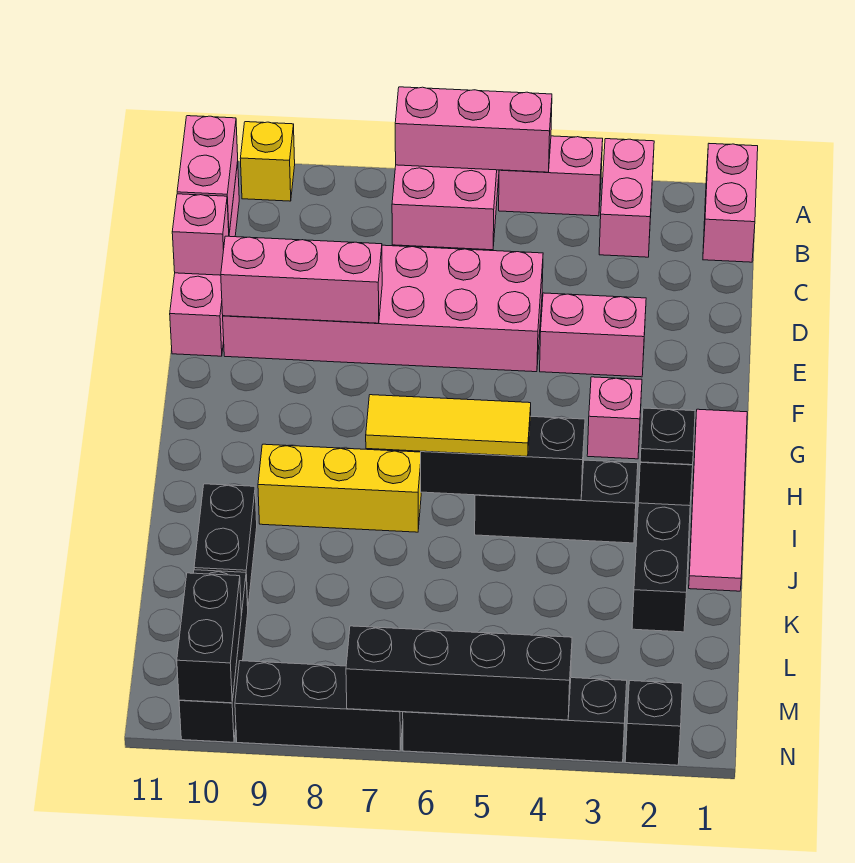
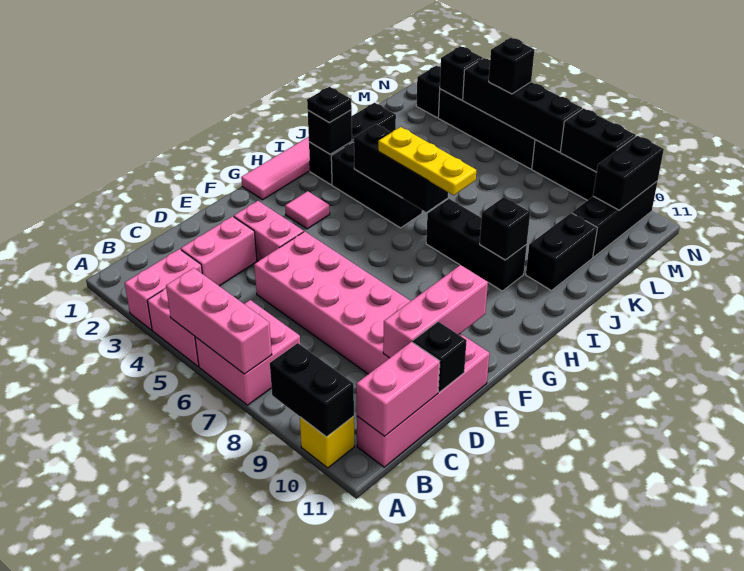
pink 1x2 brick [703,144,758,262] -> pink 1x2 brick moved to [181,216,257,286]
none -> black 1x2 brick [270,343,354,437]
pink 1x1 brick [172,194,229,275] -> black 1x1 brick [413,322,467,392]
pink 1x3 brick [221,236,382,323] -> pink 1x3 brick turned to [383,265,488,358]
pink 1x1 brick [587,377,642,459] -> pink 1x1 tile [285,191,330,229]
yellow 1x3 tile [366,395,531,456] -> yellow 1x3 plate [378,127,476,195]
yellow 1x3 brick [258,444,422,532] -> black 1x3 brick [426,199,527,291]
none -> black 1x1 brick [480,197,530,260]
none -> black 1x1 brick [440,46,483,100]
none -> black 1x1 brick [489,38,535,94]
none -> black 1x2 brick [560,108,636,172]

